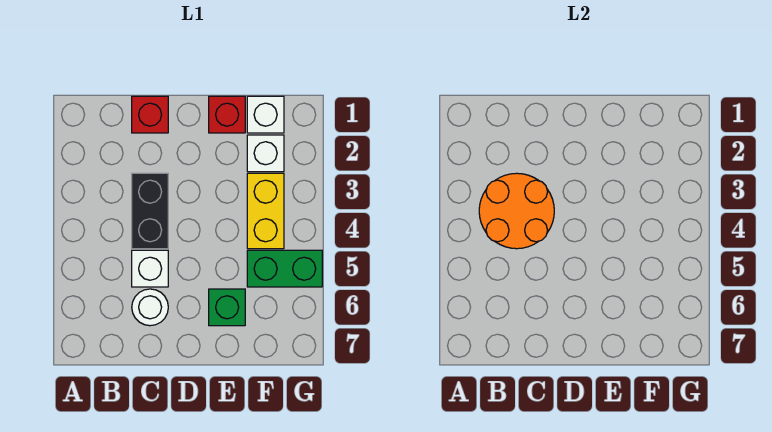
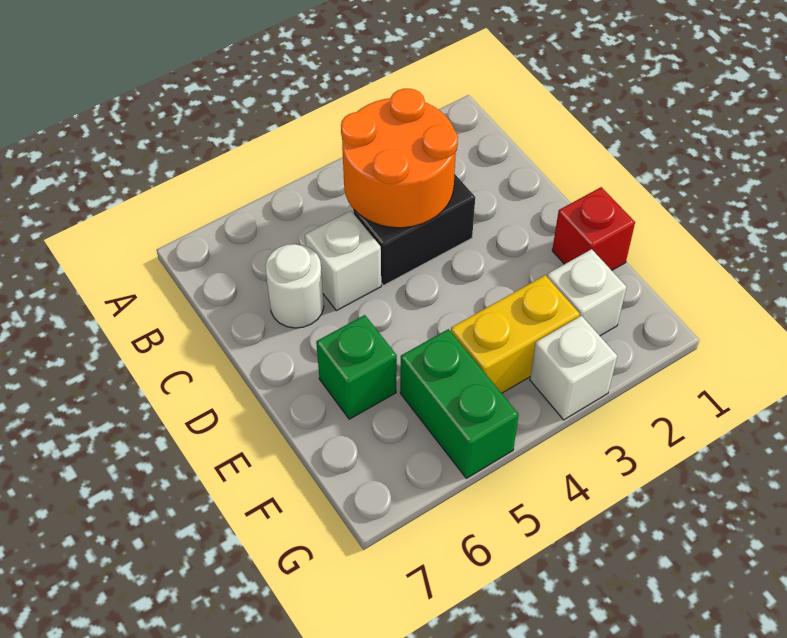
red 1x1 brick [132,96,168,133] -> none
white 1x1 brick [247,96,284,133] -> white 1x1 brick moved to [530,316,617,420]

